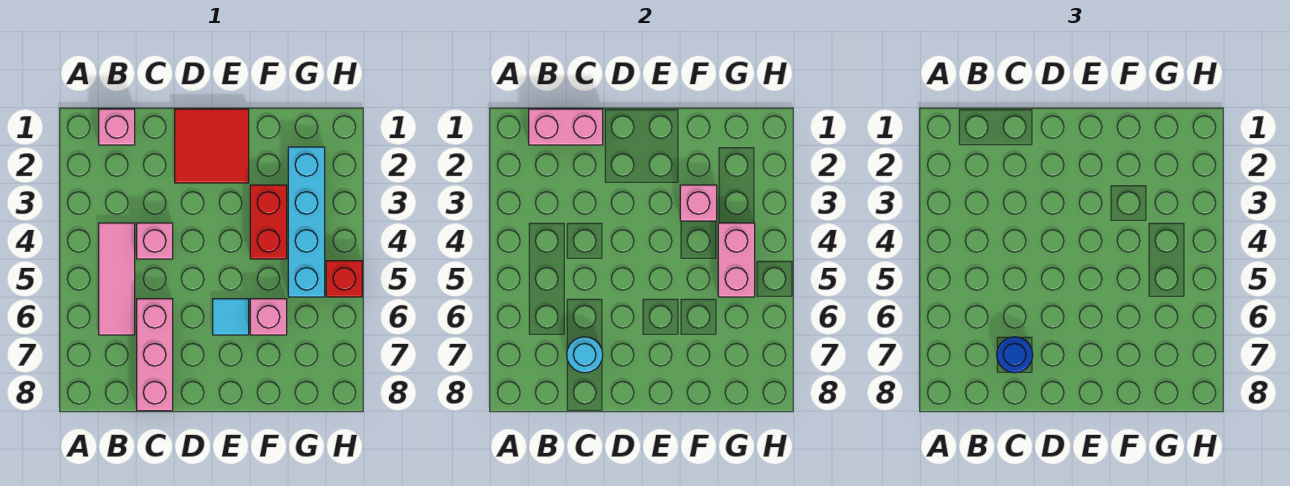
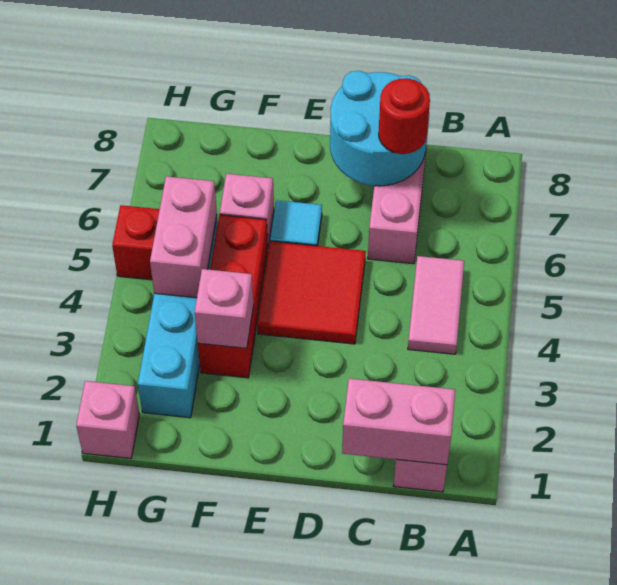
pink 1x3 tile [99,223,135,335] -> pink 1x2 tile [408,256,464,354]
pink 1x1 brick [137,223,173,259] -> pink 1x1 brick moved to [76,381,139,459]
cyan 1x1 round brick [567,337,603,373] -> cyan 2x2 round brick [330,71,429,186]
blue 1x1 round brick [997,337,1033,373] -> red 1x1 round brick [379,78,430,154]
red 2x2 tile [175,109,249,183] -> red 2x2 tile moved to [257,241,366,344]
red 1x2 brick [250,185,287,259] -> red 1x3 brick [198,215,268,378]

